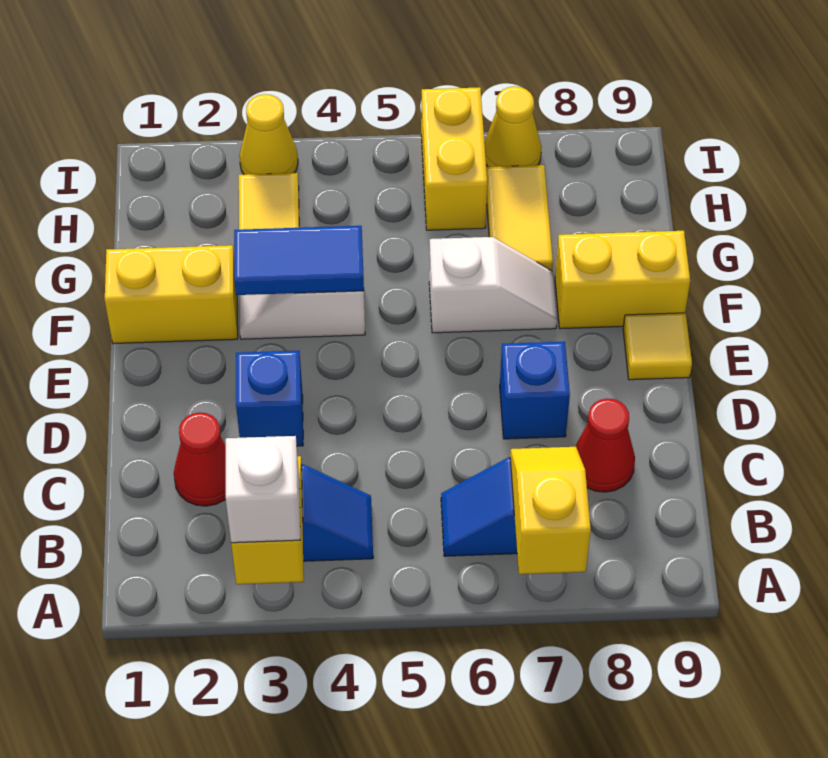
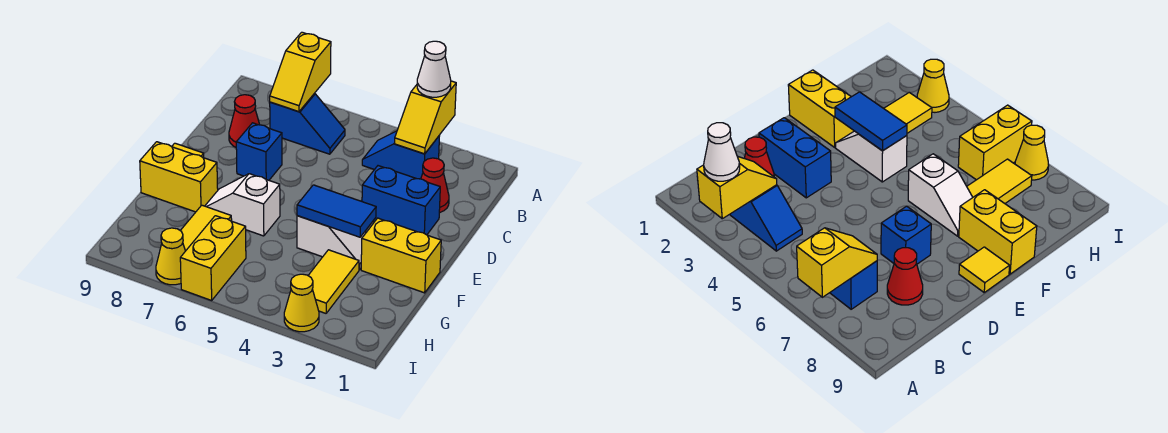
white 1x1 brick [226,436,300,543] -> white 1x1 cone [417,41,451,97]
blue 1x1 brick [236,351,303,446] -> blue 1x2 brick [362,166,440,235]

